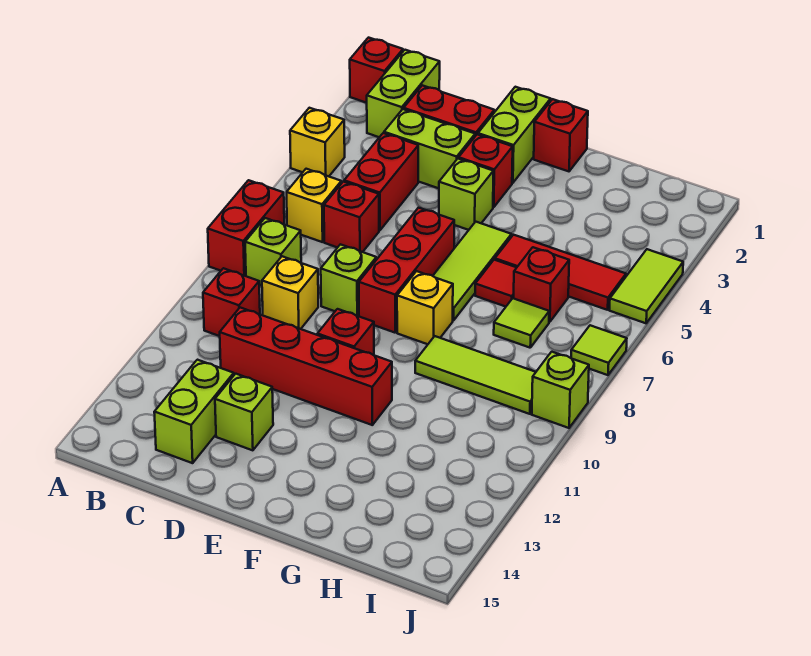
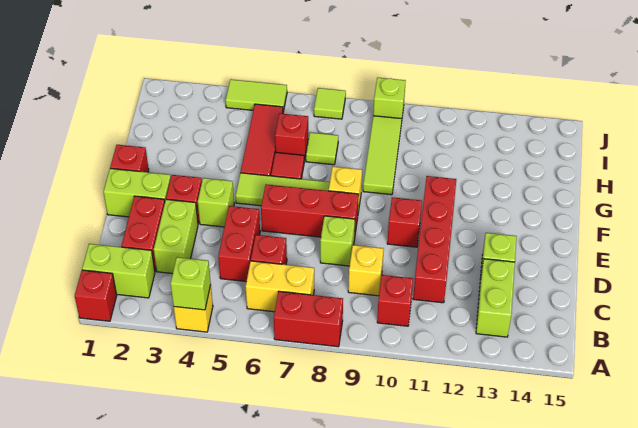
yellow 1x1 brick [287,169,341,242] -> yellow 1x2 brick [246,261,314,312]
lime 1x1 brick [245,218,301,285] -> lime 1x1 brick moved to [170,257,211,310]
red 1x2 brick [344,133,418,230] -> red 1x2 brick turned to [218,206,260,281]
lime 1x2 brick [154,360,234,463] -> lime 1x2 brick turned to [476,259,515,337]

